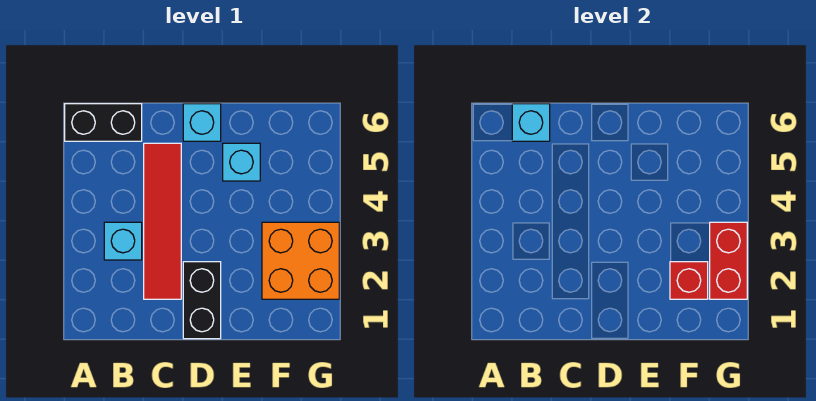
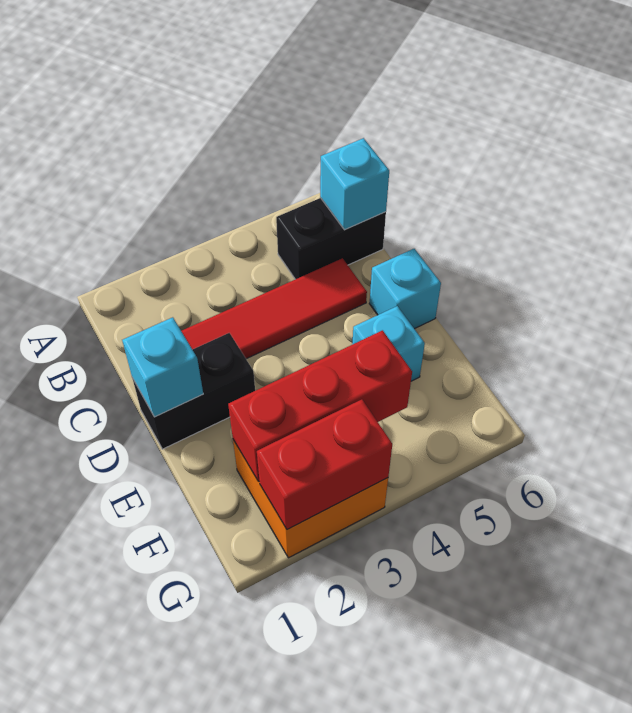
black 1x2 brick [65,104,142,141] -> black 1x2 brick turned to [276,198,386,279]
cyan 1x1 brick [104,222,142,260] -> cyan 1x1 brick moved to [122,317,203,417]
red 1x1 brick [670,262,708,299] -> red 1x3 brick [228,330,412,482]

